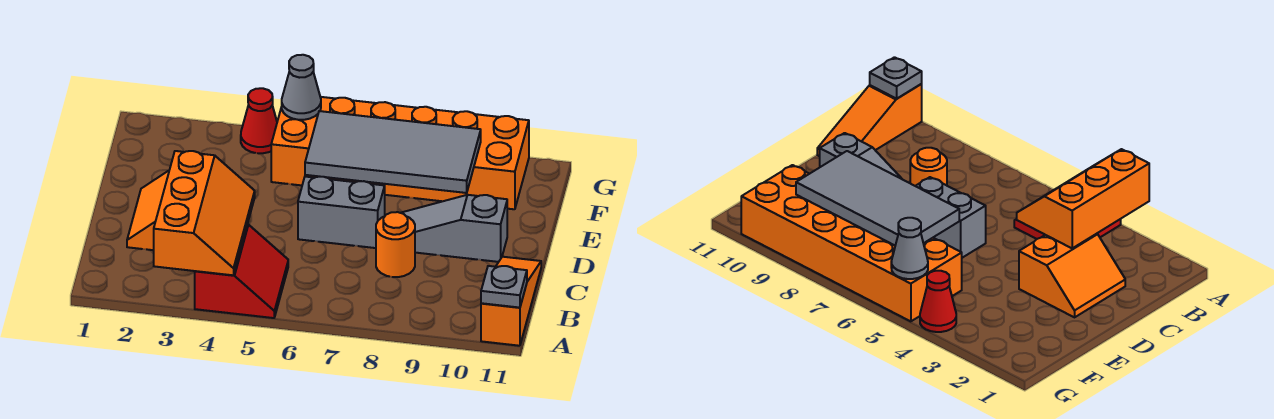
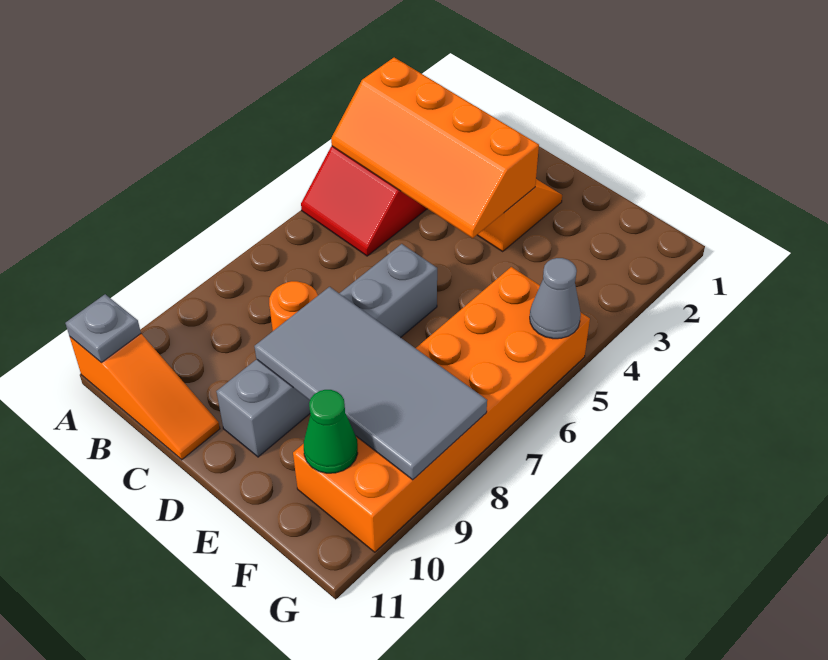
orange 2x3 slope [154,151,255,275] -> orange 2x4 slope [331,57,539,238]
grey 2x4 tile [305,111,481,193] -> grey 2x4 tile turned to [254,287,487,480]
none -> green 1x1 cone [304,390,358,473]
red 1x1 cone [241,88,277,153] -> none

